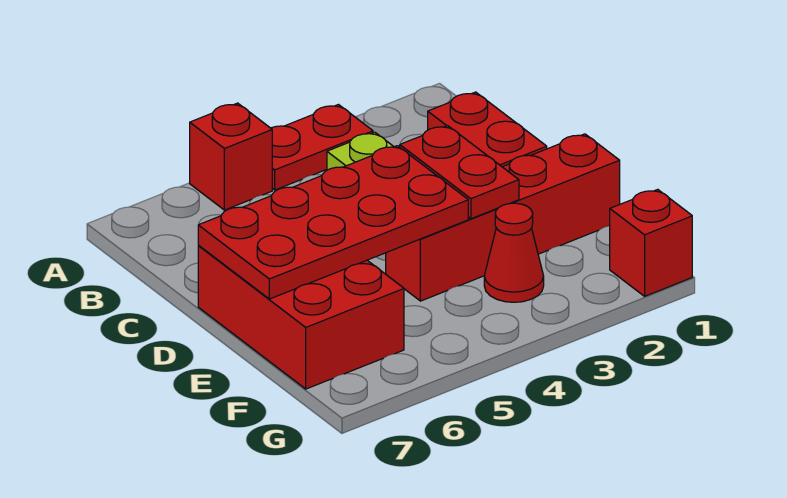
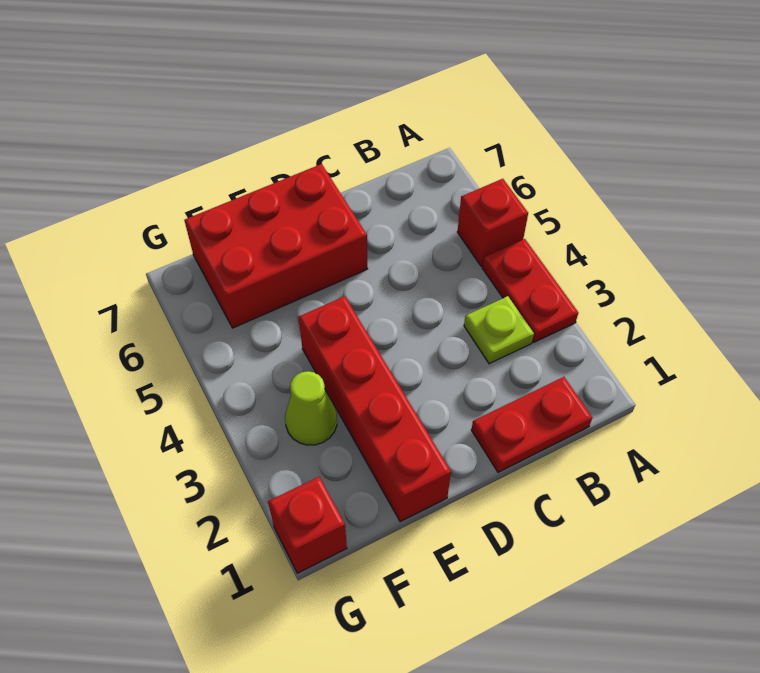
red 1x2 plate [400,126,519,219] -> none
red 2x4 plate [198,146,468,299] -> none
red 1x1 cone [484,203,544,302] -> lime 1x1 cone [285,371,337,445]

